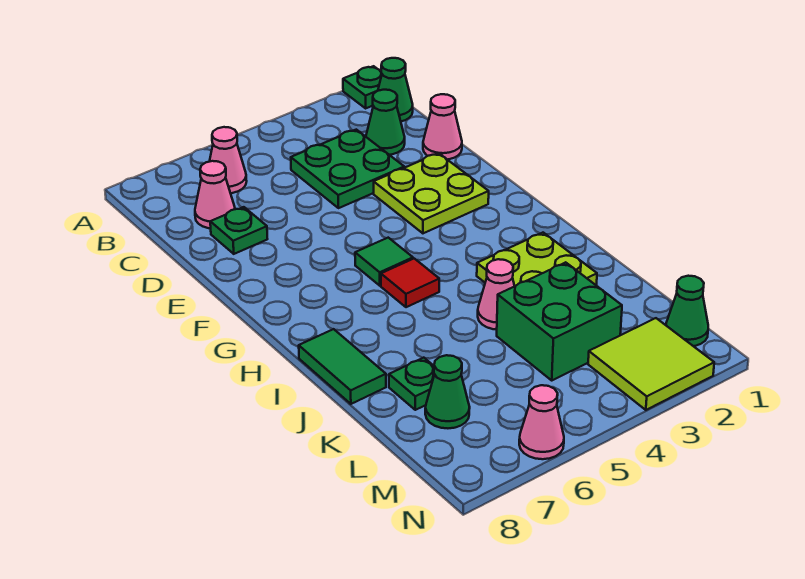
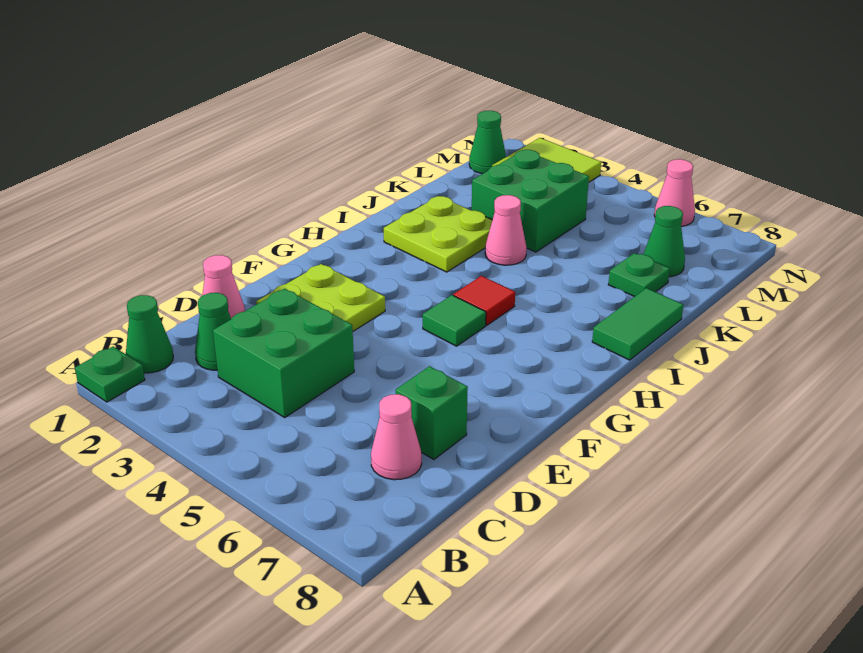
pink 1x1 cone [209,127,247,193] -> none
green 2x2 plate [291,130,404,208] -> green 2x2 brick [213,289,354,418]
green 1x1 plate [210,207,267,254] -> green 1x1 brick [396,366,468,459]

